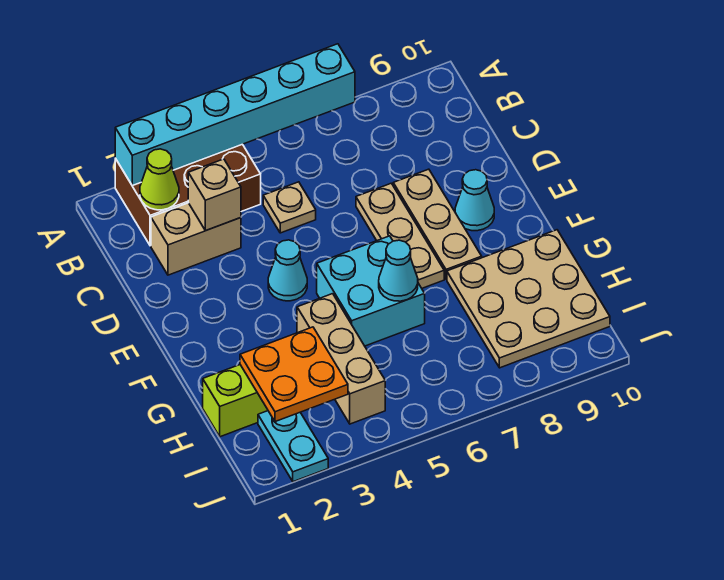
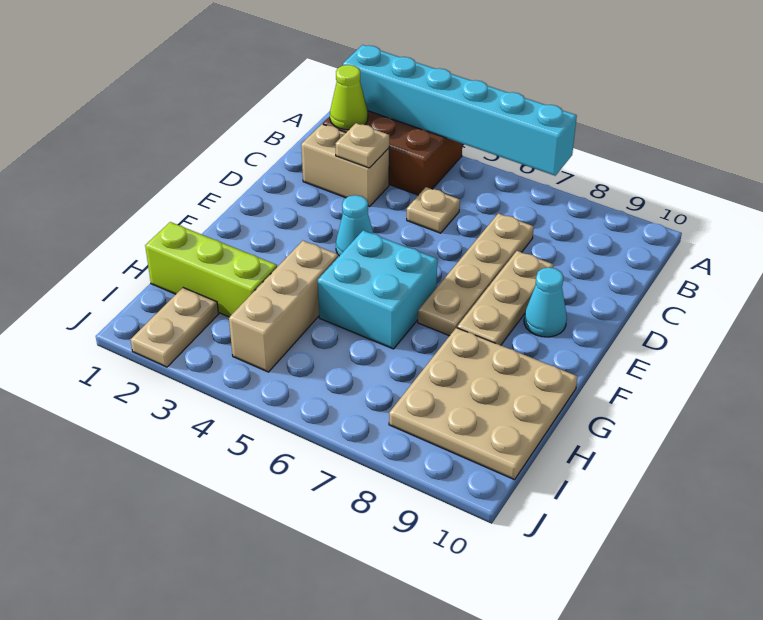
tan 1x1 brick [188,159,241,231] -> tan 1x1 plate [335,123,389,168]
tan 1x3 plate [356,183,444,288] -> tan 1x4 plate [418,213,534,336]
cyan 1x1 cone [379,240,418,301] -> none
orange 2x2 plate [240,327,348,422] -> none
cyan 1x2 plate [258,411,328,482] -> tan 1x2 plate [130,288,218,367]

